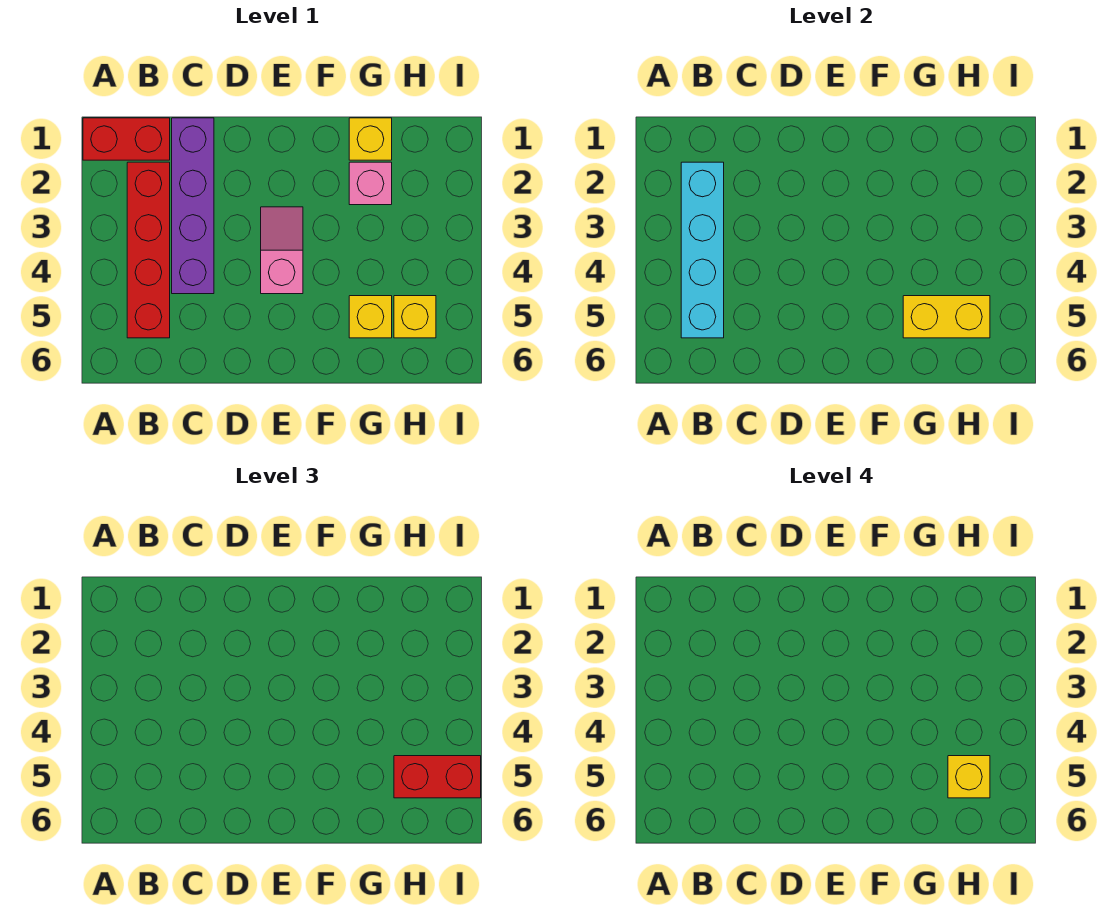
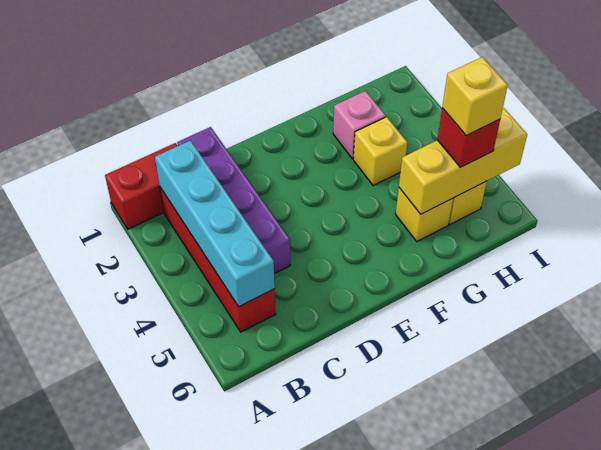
pink 1x2 slope [261,207,303,294] -> none
yellow 1x1 brick [349,118,392,160] -> yellow 1x1 brick moved to [353,117,407,186]
yellow 1x2 brick [903,296,990,338] -> yellow 1x3 brick [399,108,527,214]
red 1x2 brick [394,756,481,798] -> red 1x1 brick [437,108,500,167]

